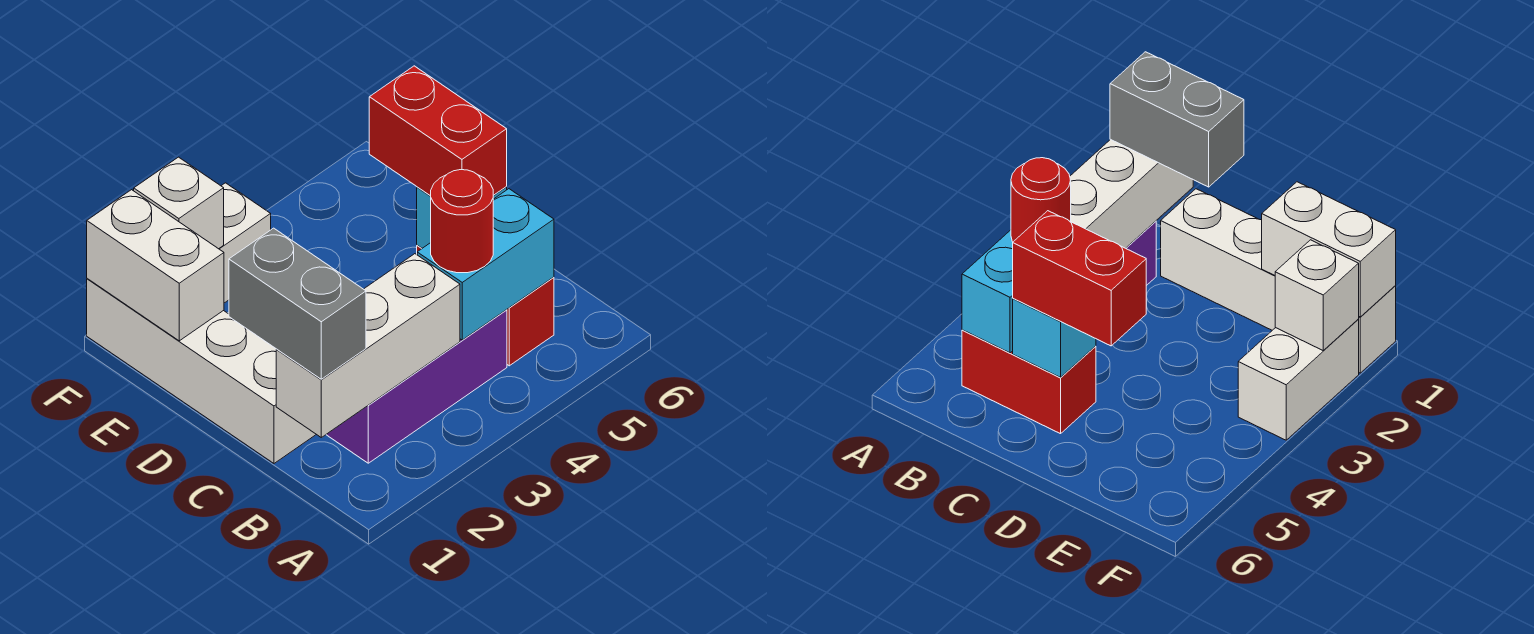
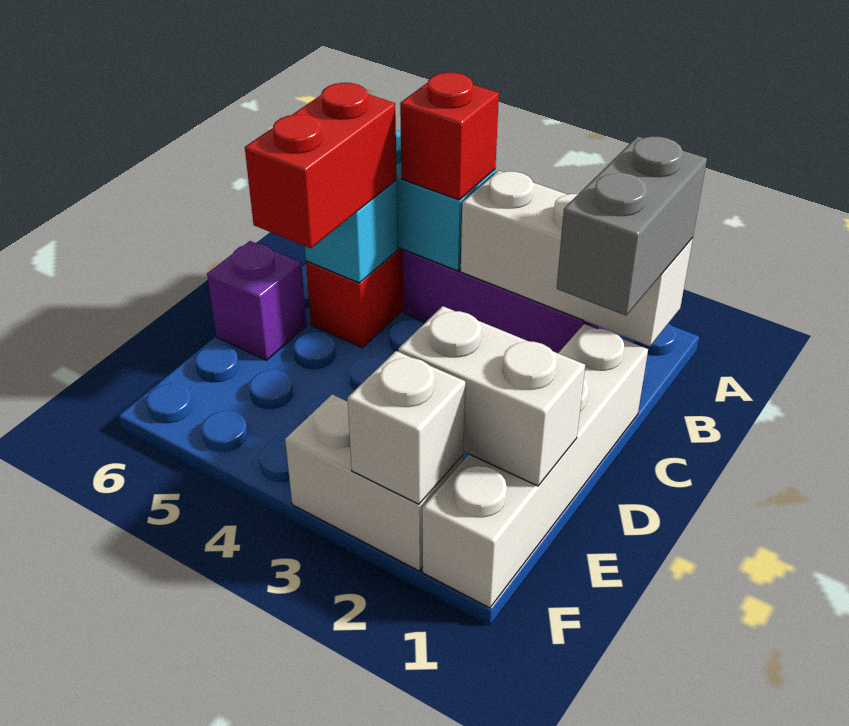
red 1x1 round brick [431,170,493,273] -> red 1x1 brick [400,72,499,200]
none -> purple 1x1 brick [207,241,307,360]
white 1x2 brick [87,190,224,341] -> white 1x2 brick turned to [398,306,585,486]

